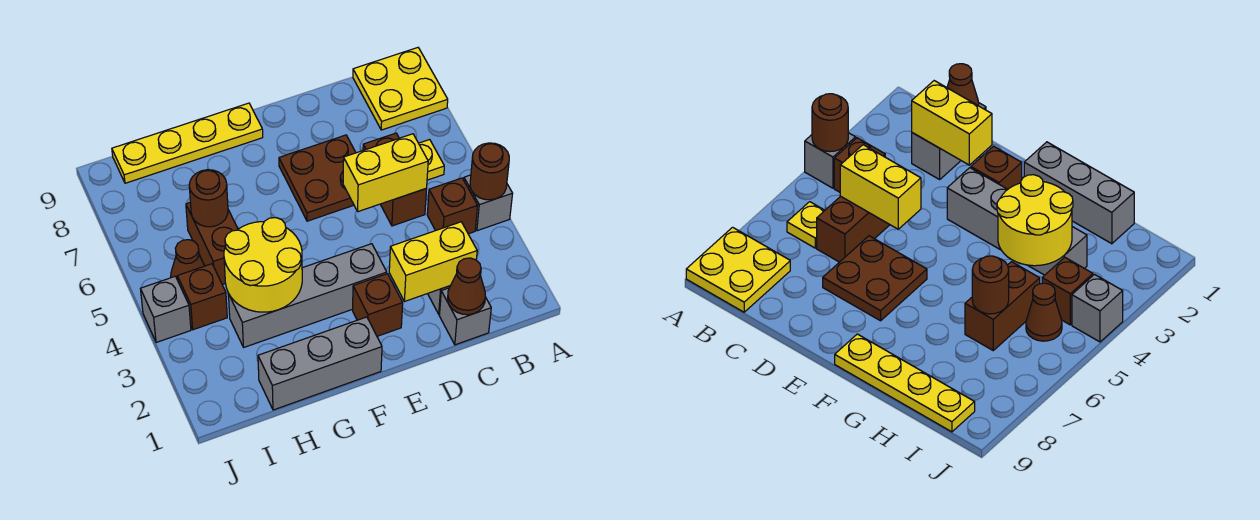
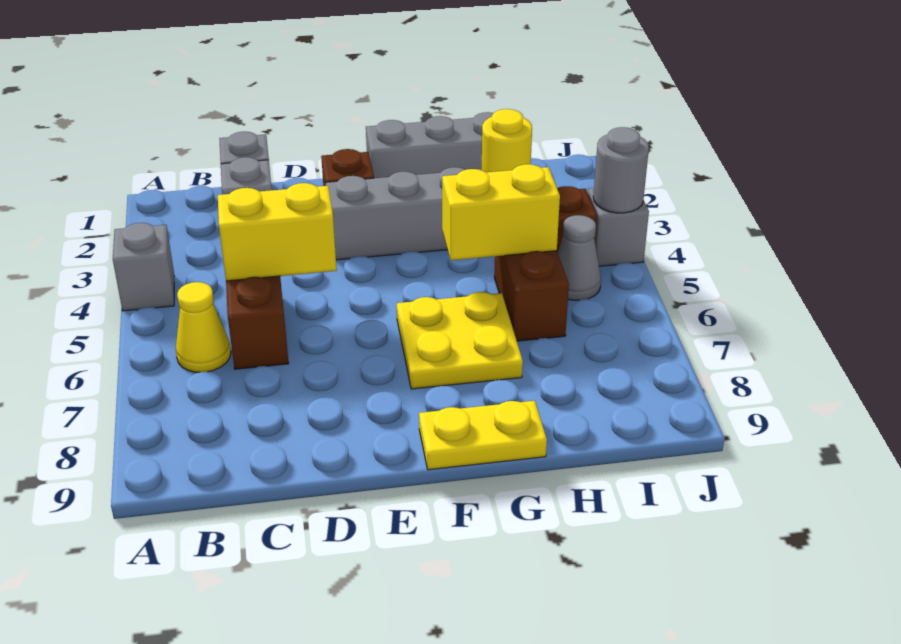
brown 1x1 round brick [470,143,509,200] -> none
yellow 2x2 plate [353,48,448,130] -> yellow 2x2 plate moved to [397,292,523,389]
brown 1x1 brick [427,178,478,234] -> none
yellow 1x1 plate [419,140,444,180] -> yellow 1x1 cone [176,282,231,372]
brown 1x1 cone [448,258,485,315] -> none
yellow 1x2 brick [389,222,477,302] -> yellow 1x2 brick moved to [442,164,560,260]
brown 2x2 plate [279,135,356,221] -> none
yellow 1x4 plate [112,103,263,183] -> yellow 1x2 plate [419,401,547,470]
yellow 2x2 round brick [224,218,302,312] -> yellow 1x1 round brick [482,109,532,172]
brown 1x1 round brick [189,170,228,227] -> none
brown 1x1 cone [171,240,204,280] -> grey 1x1 cone [558,215,601,300]
none -> grey 1x1 round brick [593,127,649,213]

